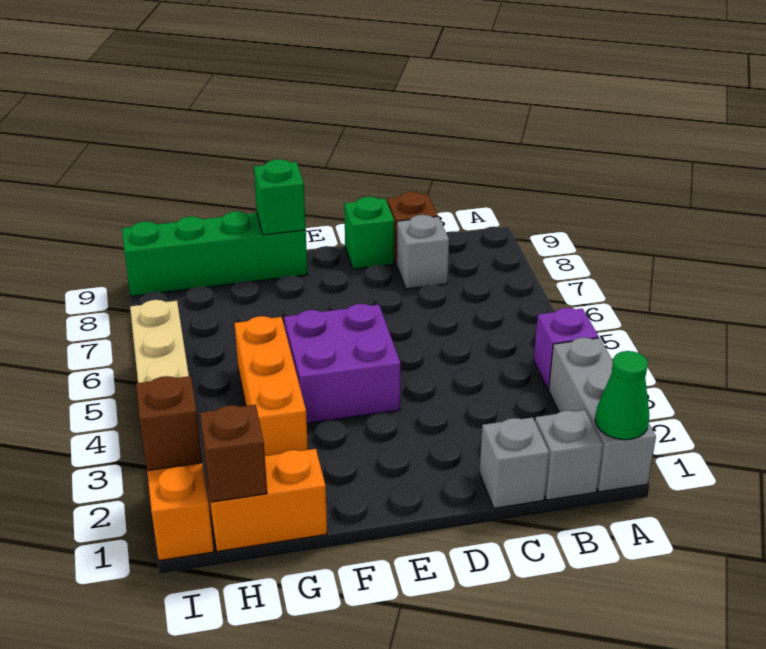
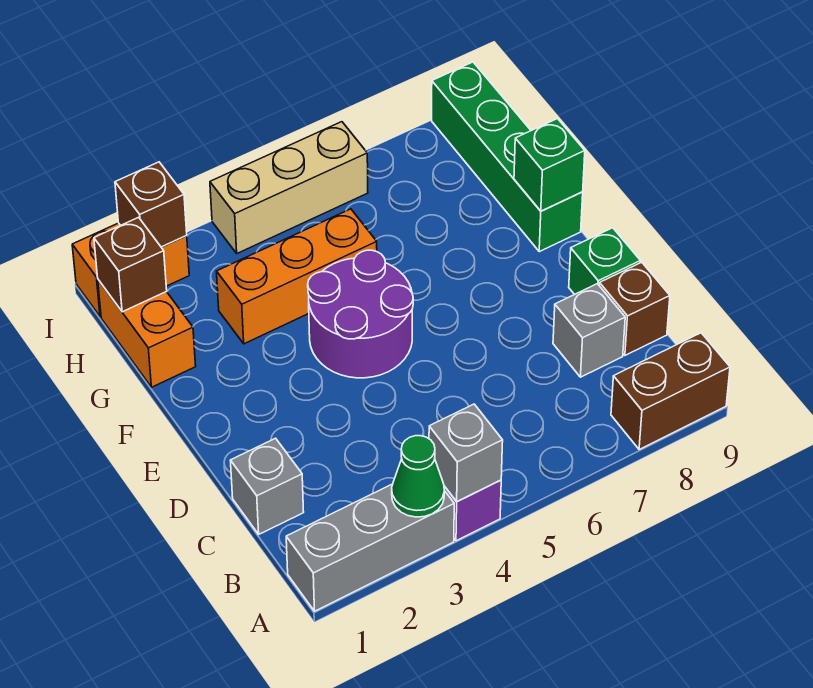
green 1x1 cone [595,351,650,440] -> green 1x1 cone moved to [392,436,444,517]
none -> brown 1x2 brick [611,333,730,450]
grey 1x1 brick [535,410,603,500] -> grey 1x1 brick moved to [429,404,503,502]
purple 2x2 brick [284,304,401,423] -> purple 2x2 round brick [308,250,413,378]

